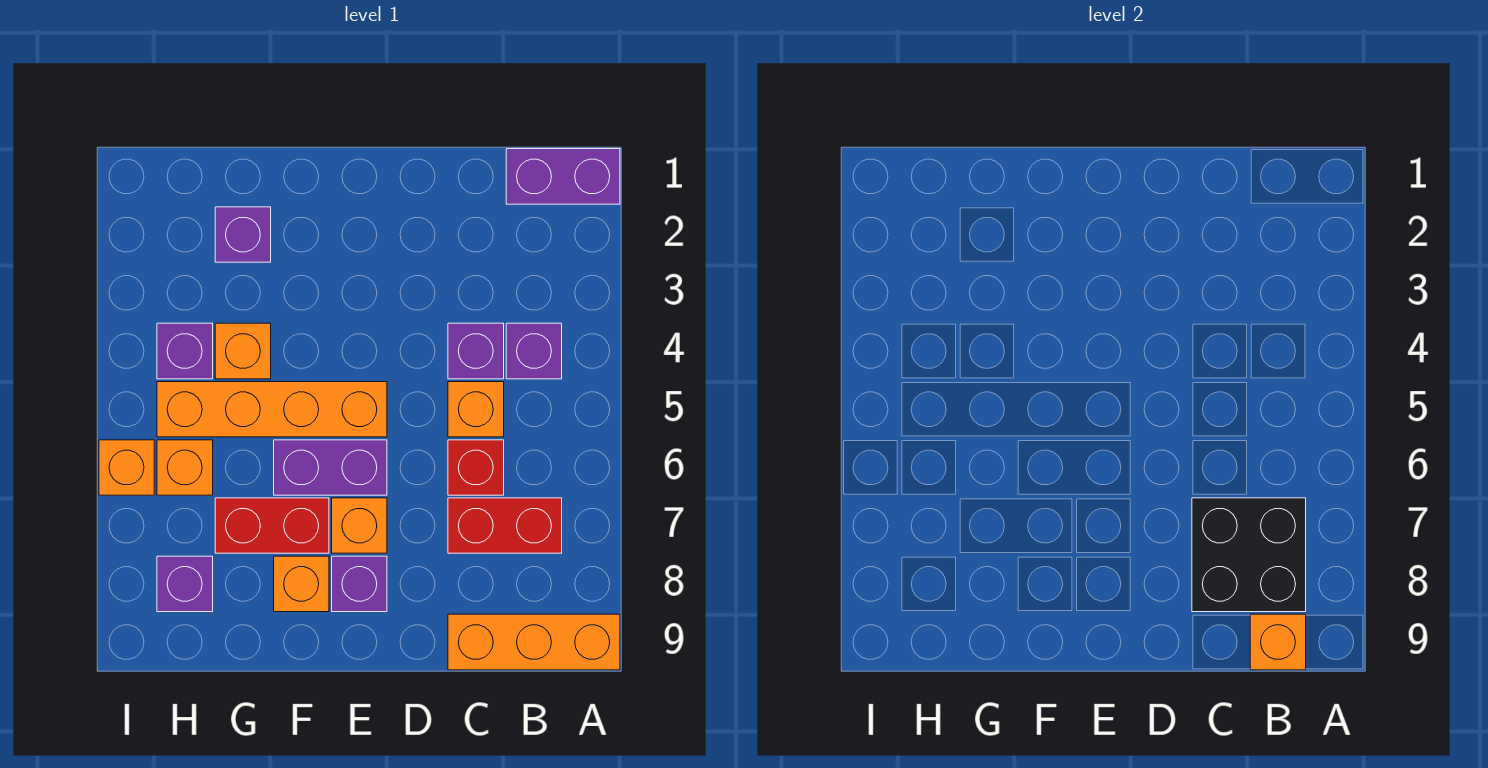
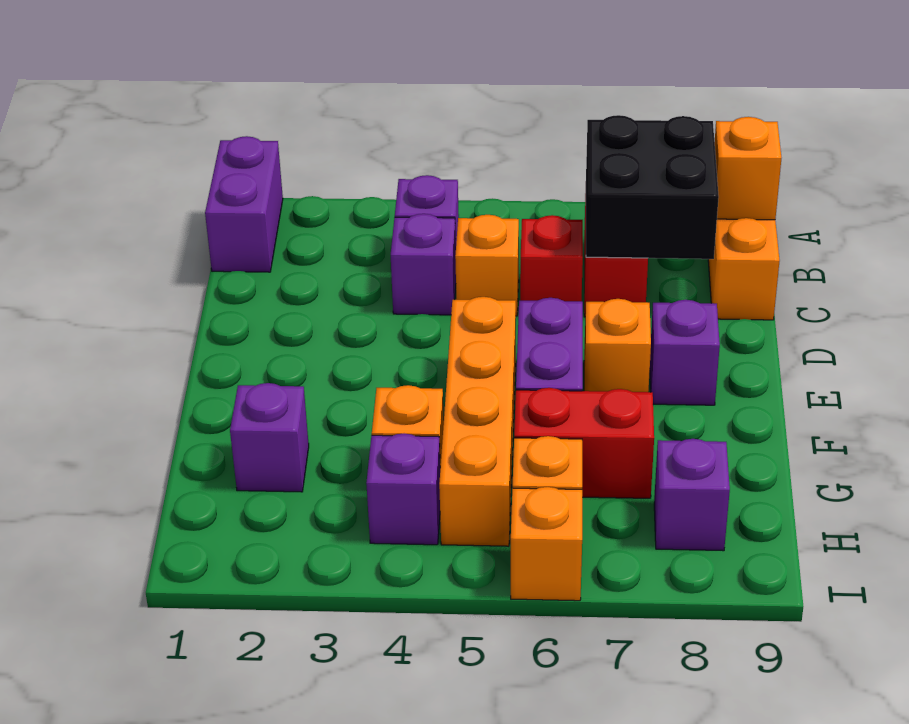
red 1x2 brick [215,498,329,553] -> red 1x2 brick turned to [514,388,654,498]
orange 1x1 brick [274,556,329,612] -> none

